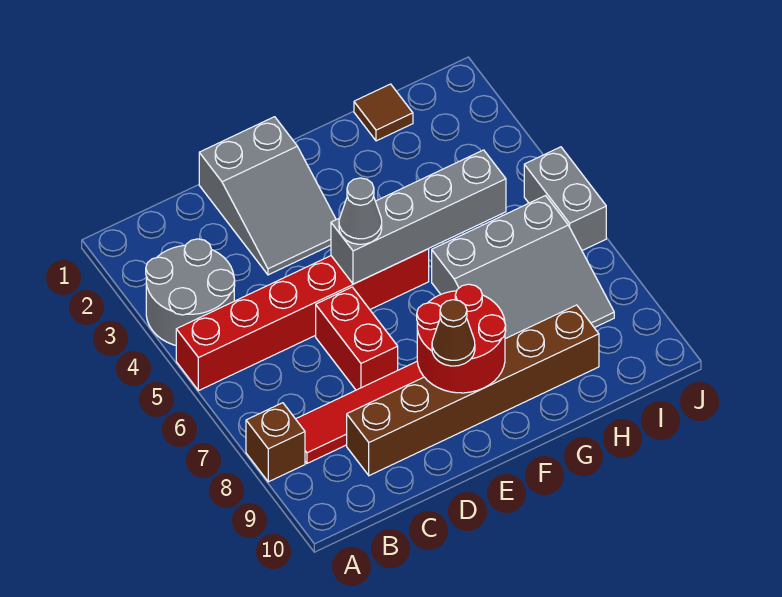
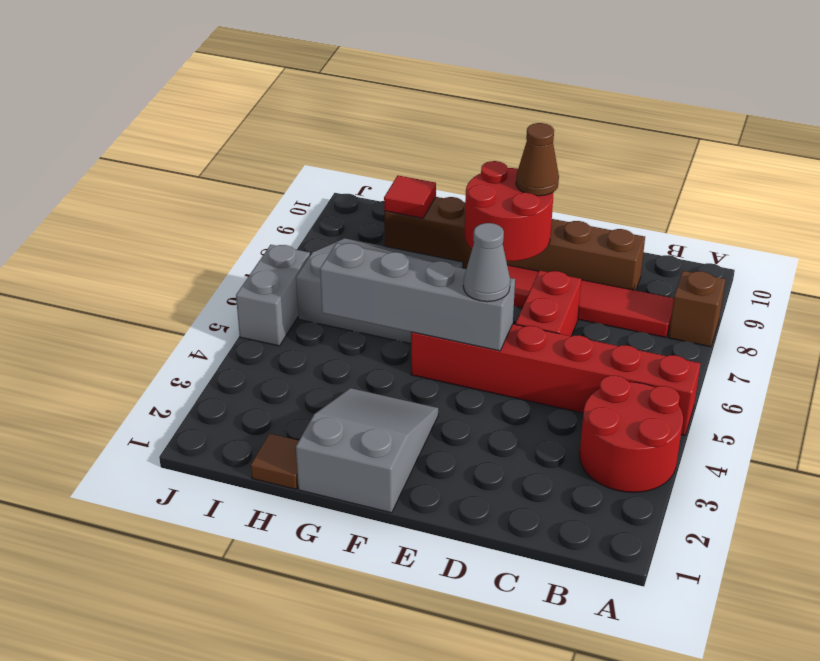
grey 2x2 round brick [146,239,235,345] -> red 2x2 round brick [580,376,683,492]
grey 2x3 slope [199,117,336,275] -> grey 2x3 slope moved to [296,388,438,513]
none -> red 1x1 tile [384,176,436,218]

